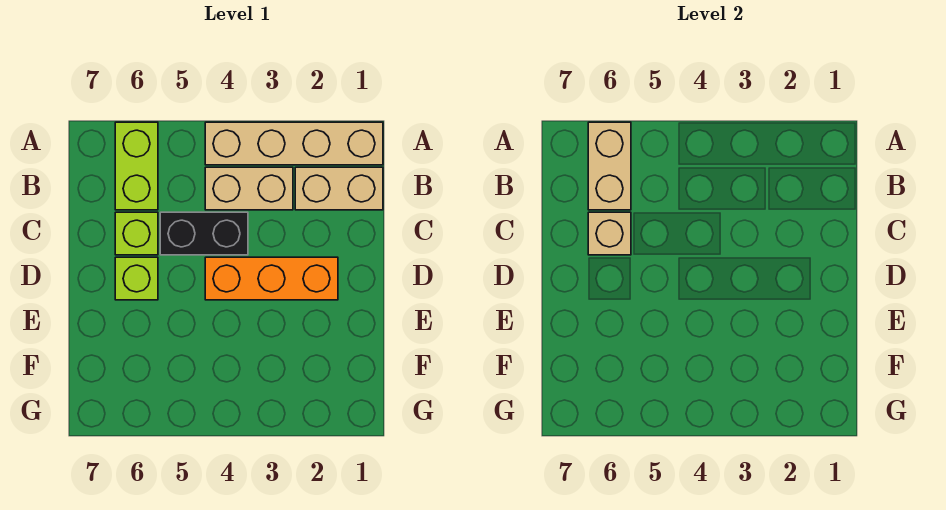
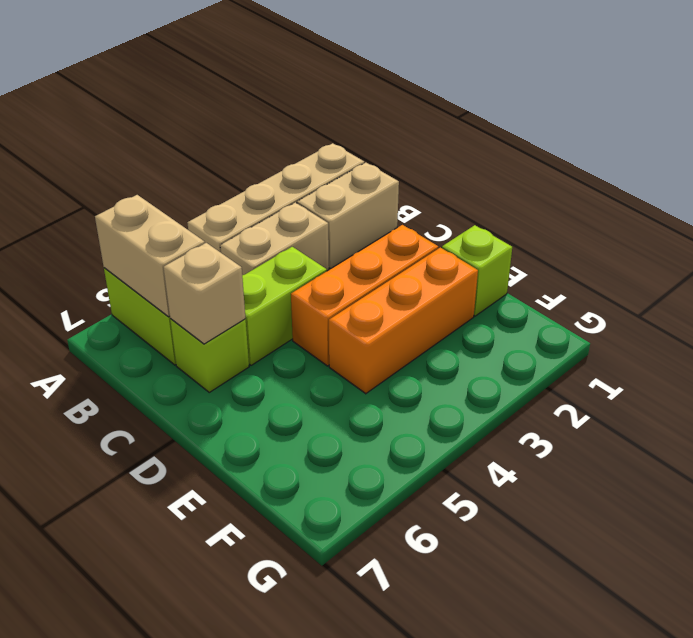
black 1x2 brick [160,212,248,255] -> lime 1x2 brick [242,247,327,365]
lime 1x1 brick [115,257,158,300] -> lime 1x1 brick moved to [442,225,512,316]
none -> orange 1x3 brick [329,248,478,394]

